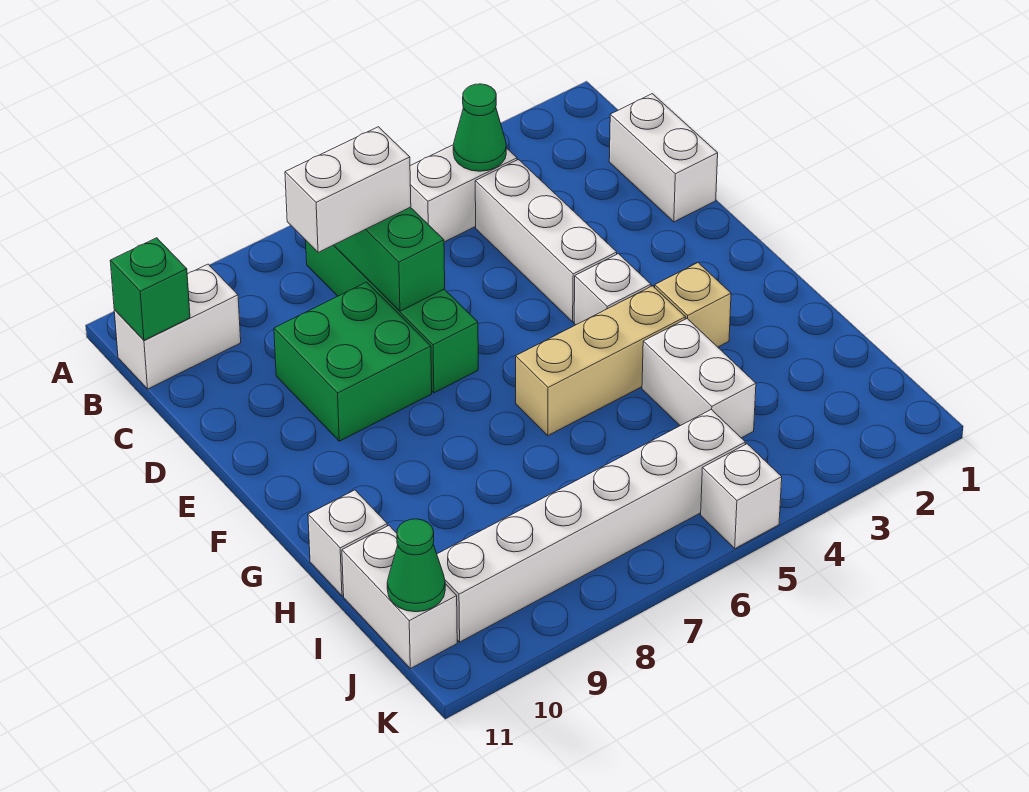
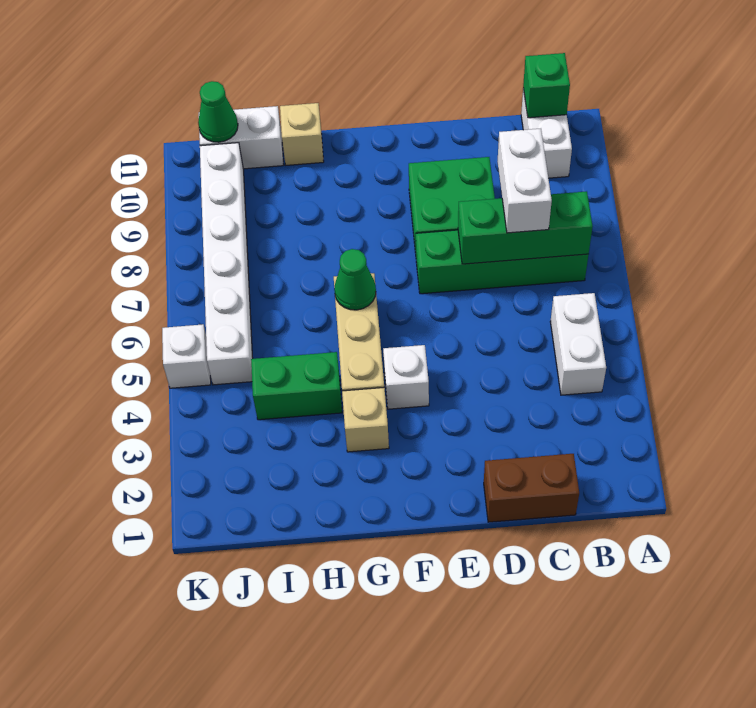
green 1x1 cone [453,84,506,171] -> green 1x1 cone moved to [334,249,376,310]
white 1x2 brick [609,94,718,222] -> brown 1x2 brick [484,454,579,522]
white 1x3 brick [475,160,617,322] -> none
white 1x2 brick [642,319,756,438] -> green 1x2 brick [251,352,342,420]
white 1x1 brick [308,490,387,596] -> tan 1x1 brick [280,103,324,165]

